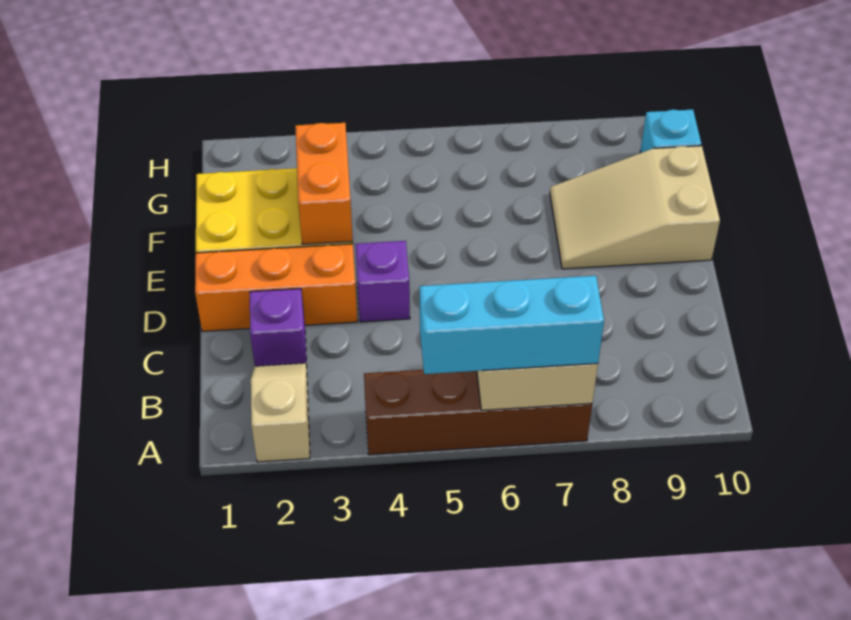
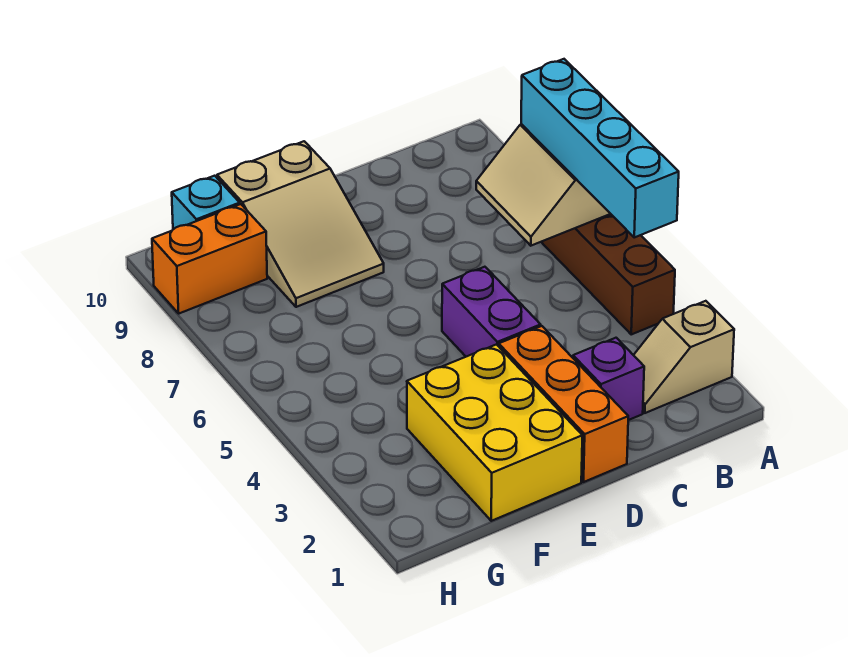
cyan 1x3 brick [420,276,604,374] -> cyan 1x4 brick [521,59,679,237]
purple 1x1 brick [355,241,410,322] -> purple 1x2 brick [442,267,541,357]
orange 1x2 brick [295,123,353,244] -> orange 1x2 brick moved to [152,204,267,313]

